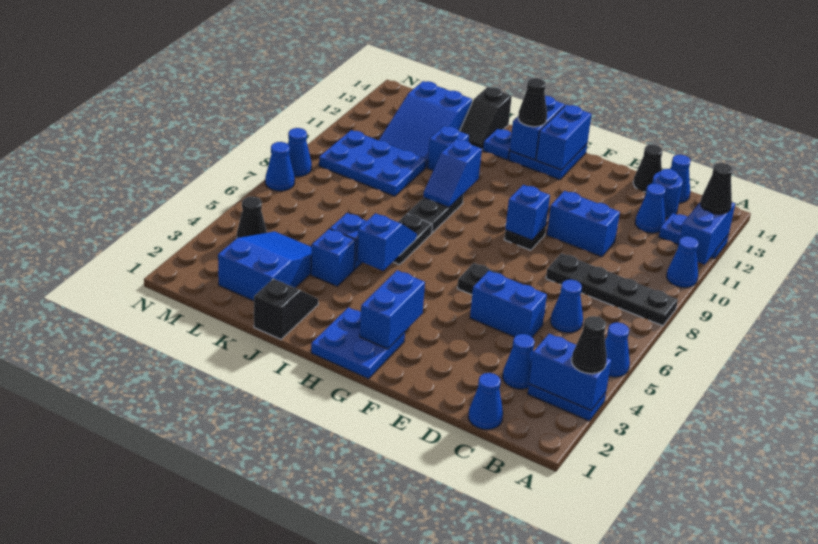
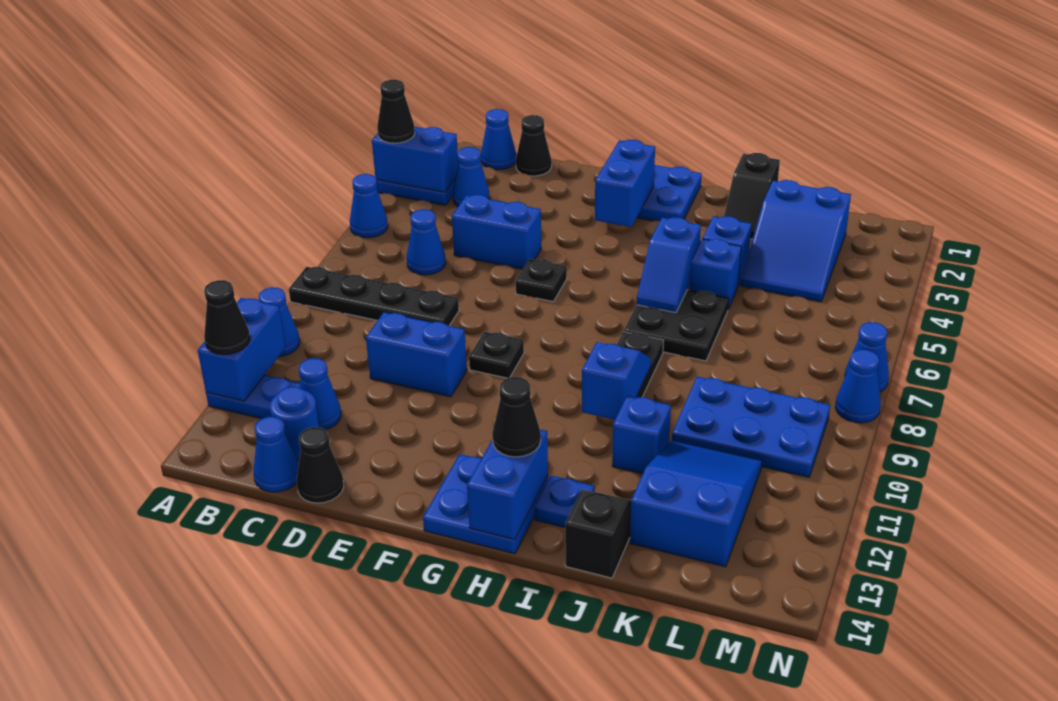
blue 1x1 brick [505,185,550,240] -> none
blue 1x2 brick [536,105,592,170] -> none
black 1x2 plate [393,214,432,265] -> black 2x2 plate [624,290,729,361]
black 1x1 cone [237,197,267,238] -> black 1x1 cone moved to [516,115,552,176]

